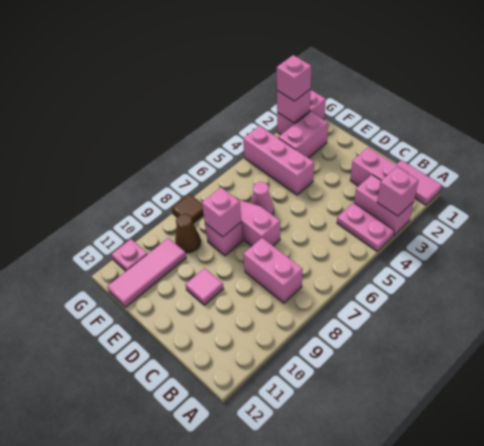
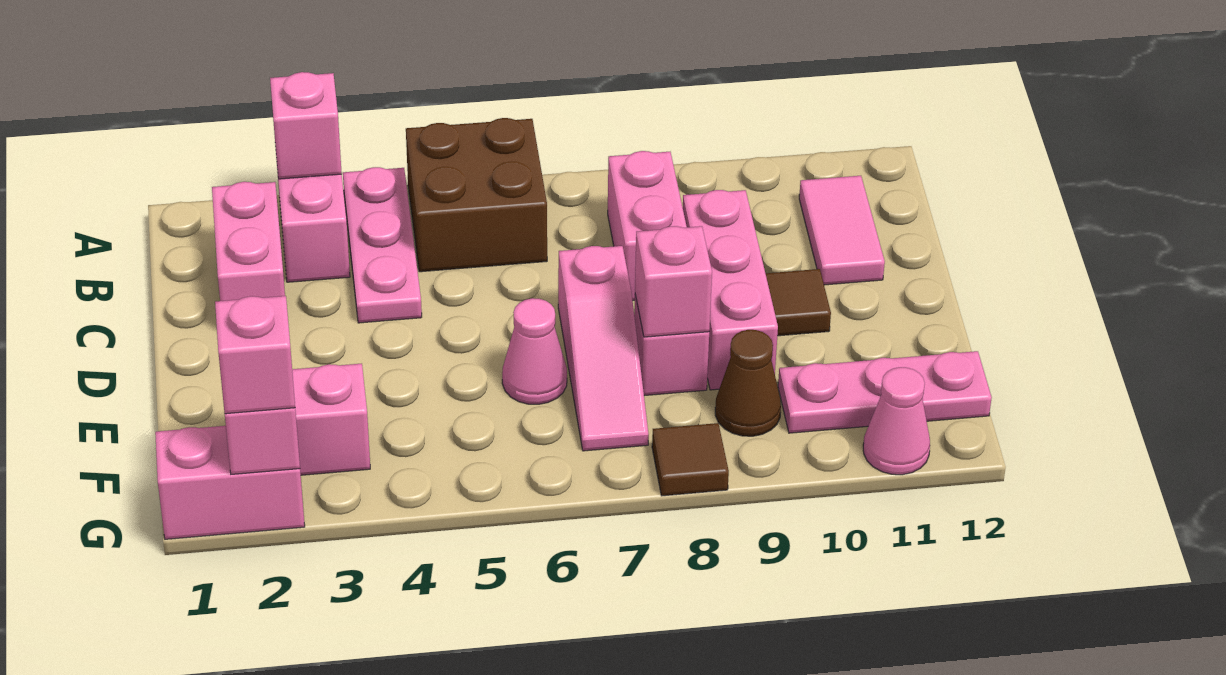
pink 1x2 tile [396,160,442,205] -> pink 1x2 tile moved to [799,176,885,285]
pink 1x2 plate [337,203,394,251] -> pink 1x3 plate [343,167,422,323]
none -> brown 2x2 brick [406,118,547,272]
pink 1x1 tile [185,268,224,305] -> brown 1x1 tile [766,269,831,336]
pink 1x3 brick [243,126,314,195] -> pink 1x3 brick moved to [683,190,778,390]
pink 1x3 tile [107,238,186,307] -> pink 1x3 plate [778,351,992,433]
pink 1x1 plate [112,239,147,271] -> pink 1x1 cone [863,367,930,475]

